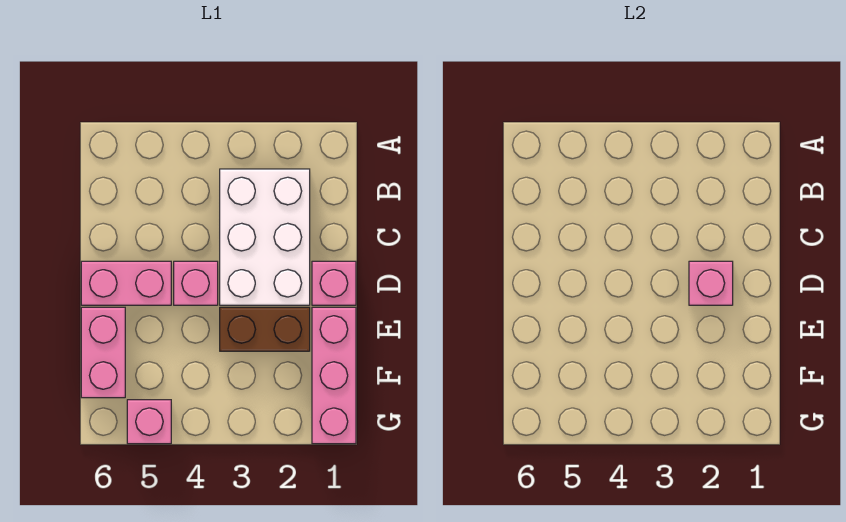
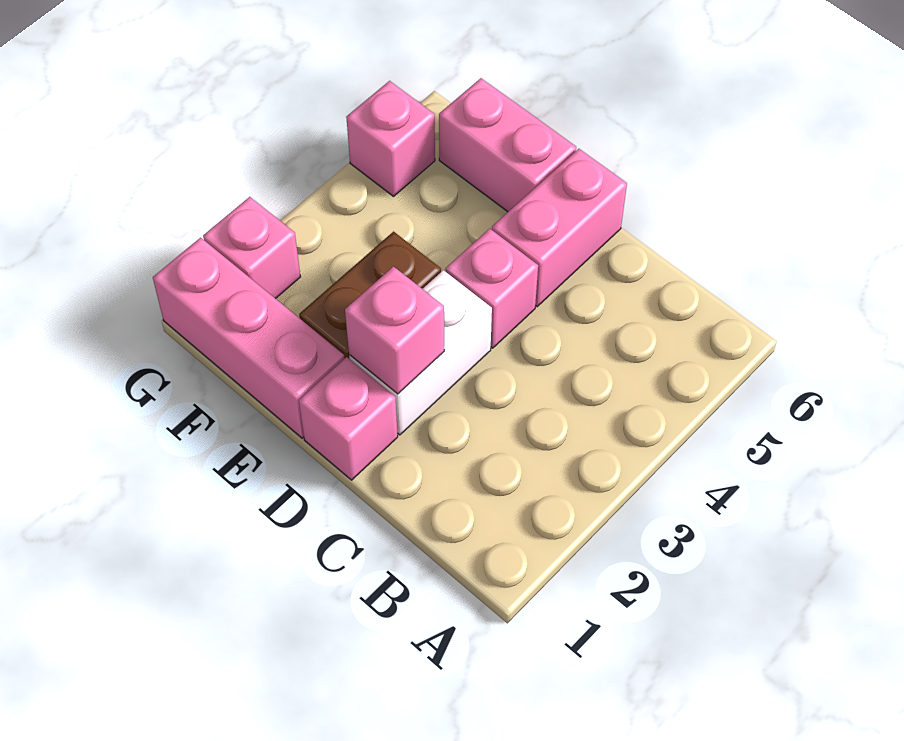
white 2x3 brick [220,169,310,305] -> white 1x2 brick [349,270,492,435]
none -> pink 1x1 brick [203,197,300,299]

